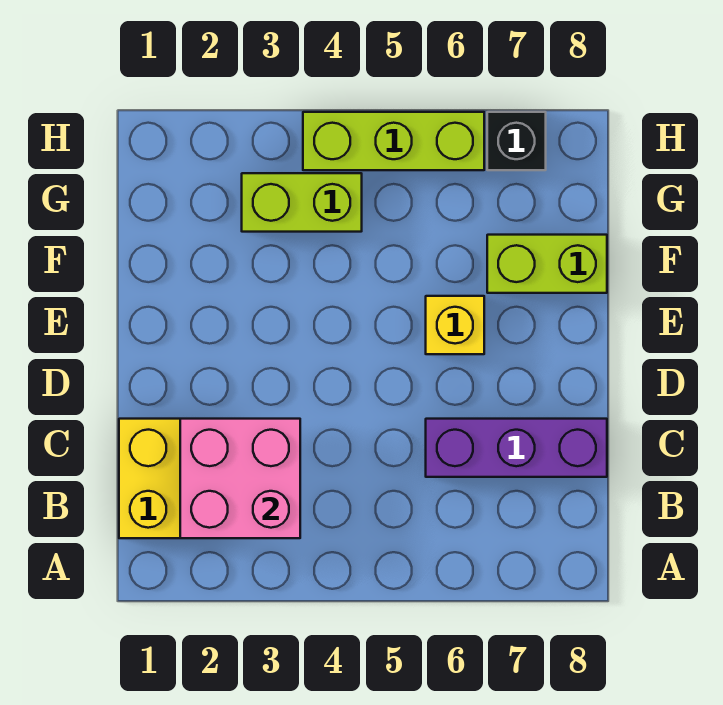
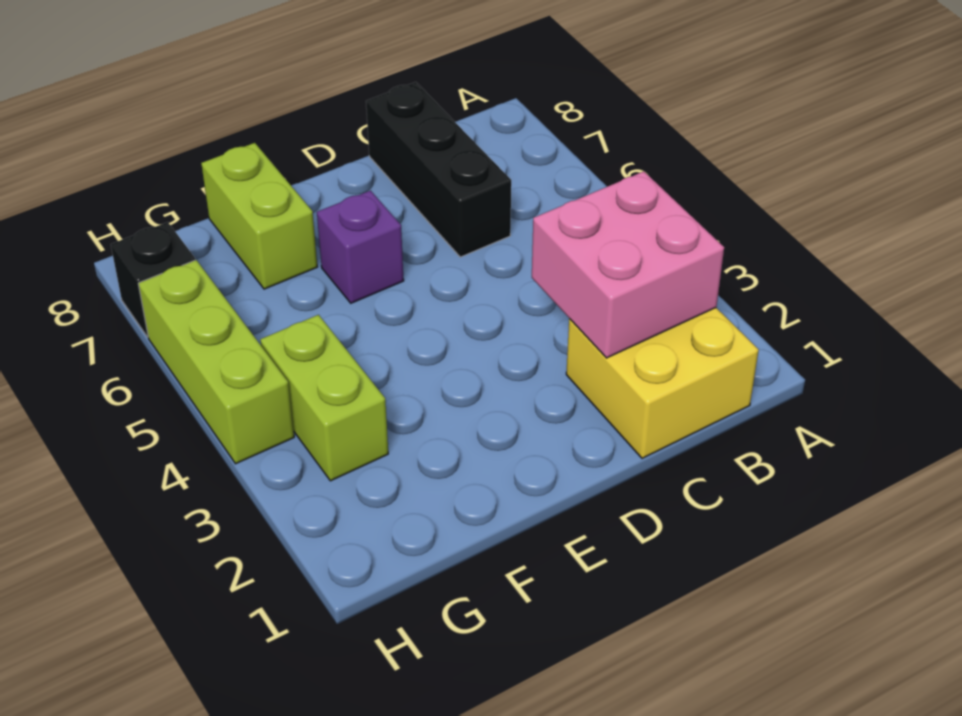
purple 1x3 brick [426,419,607,477] -> black 1x3 brick [366,82,511,257]
yellow 1x1 brick [426,296,484,354] -> purple 1x1 brick [317,191,404,303]

